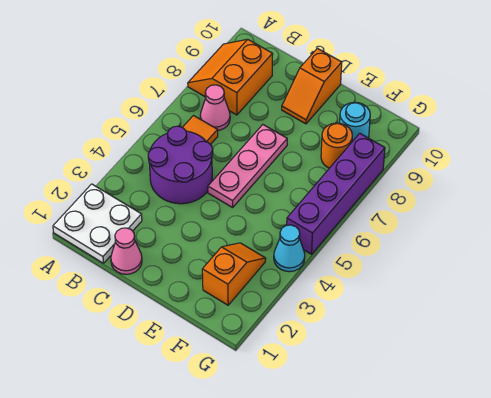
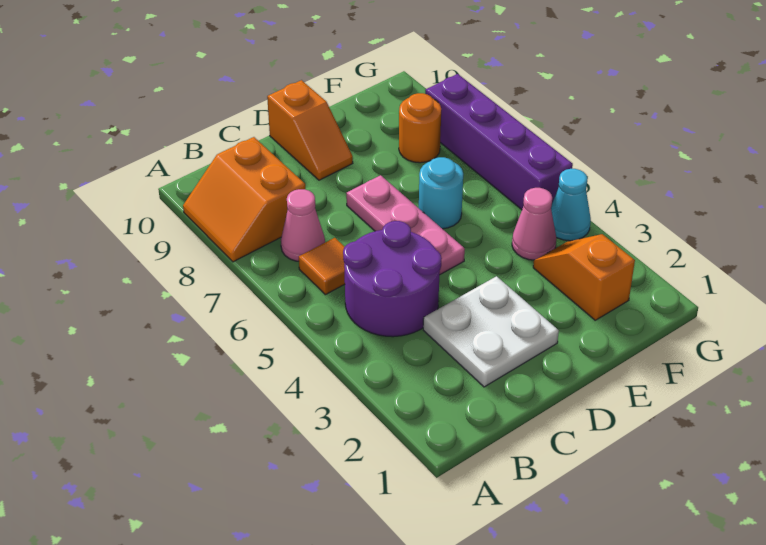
white 2x2 plate [53,184,142,263] -> white 2x2 plate moved to [423,276,559,387]
pink 1x1 cone [111,228,142,274] -> pink 1x1 cone moved to [512,188,556,260]
cyan 1x1 round brick [340,102,370,142] -> cyan 1x1 round brick moved to [419,157,463,229]

